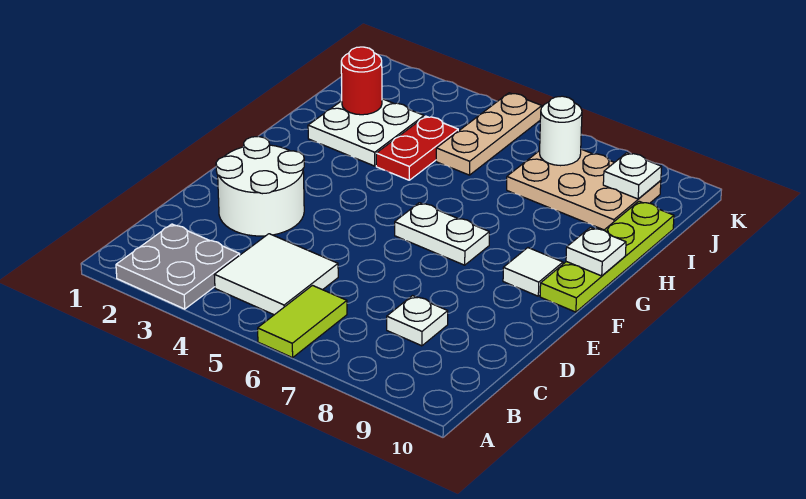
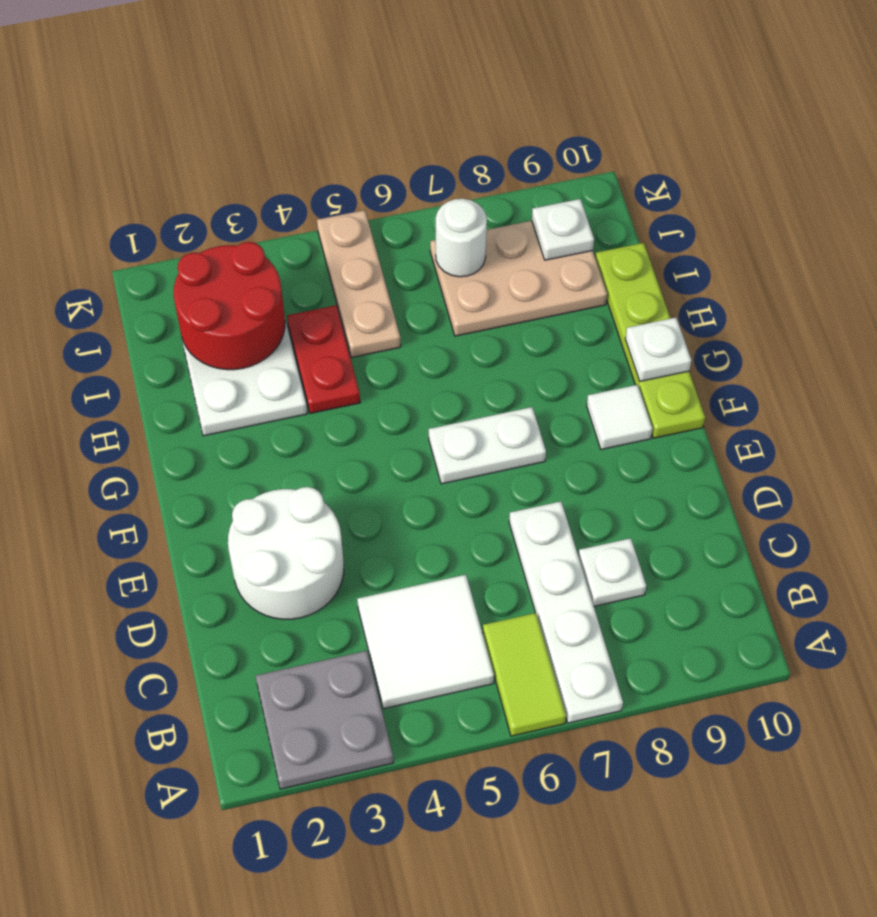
none -> white 1x4 plate [509,501,623,723]
red 1x1 round brick [341,47,382,115] -> red 2x2 round brick [173,242,285,370]

